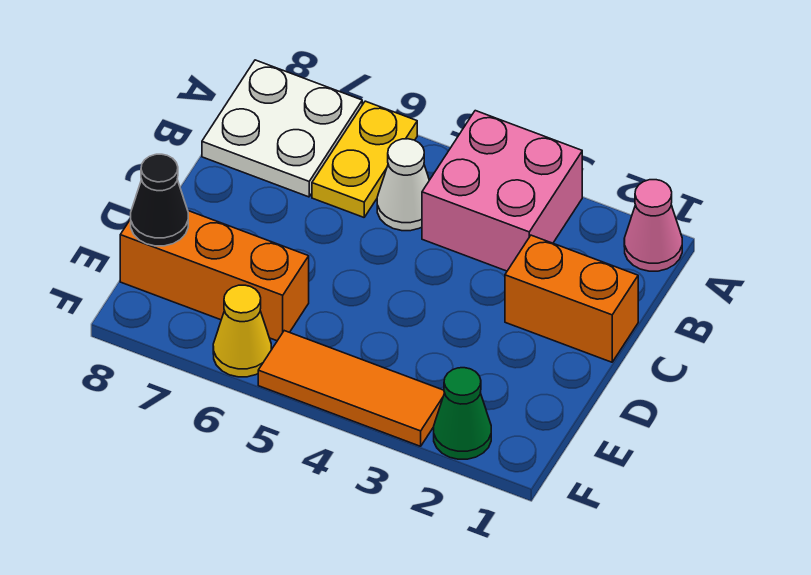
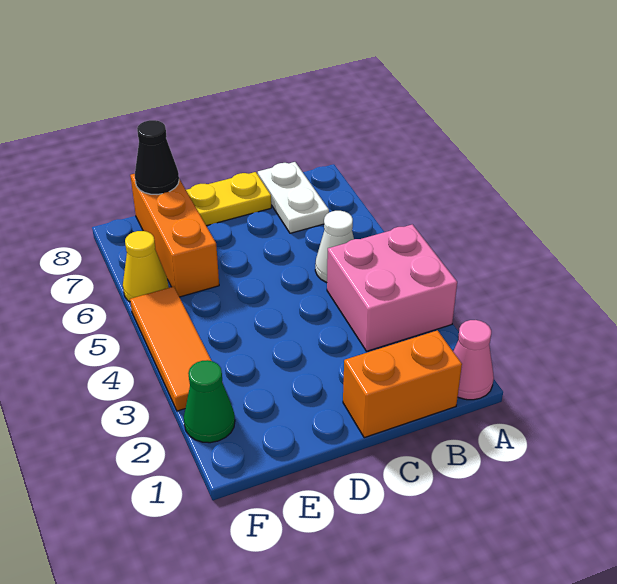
yellow 1x2 plate [312,101,417,217] -> yellow 1x2 plate moved to [186,172,271,226]
white 2x2 plate [202,60,362,197] -> white 1x2 plate [258,162,329,233]
orange 1x2 brick [505,235,638,362] -> orange 1x2 brick turned to [343,330,462,438]

